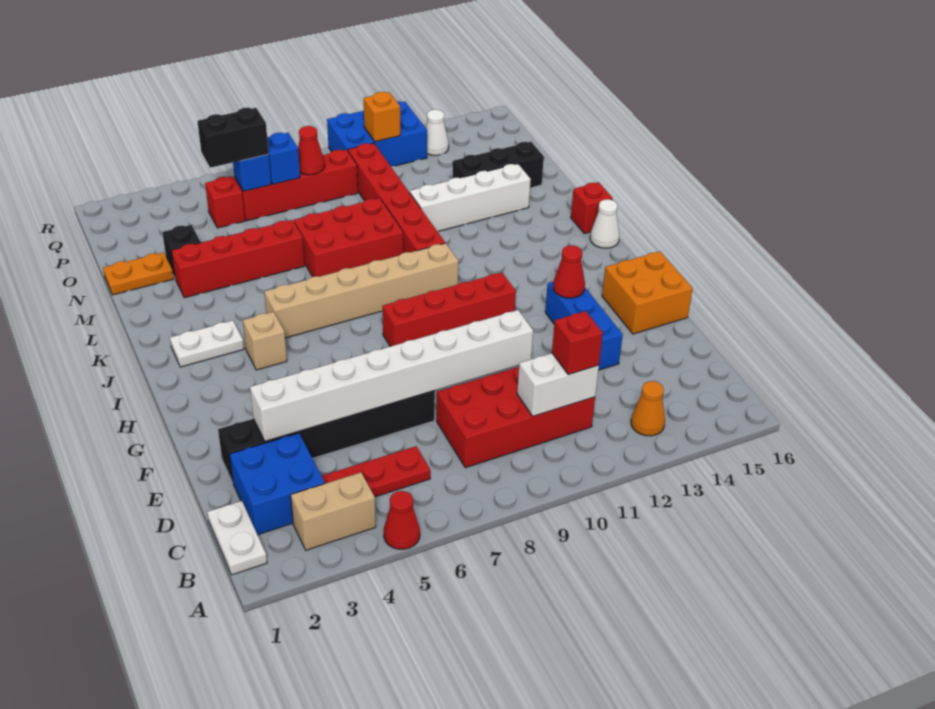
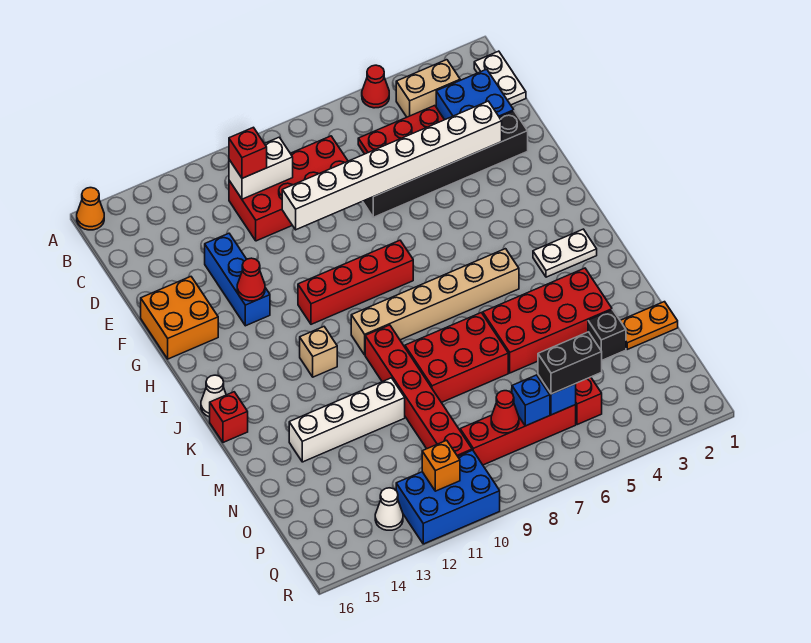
orange 1x1 cone [631,381,665,436] -> orange 1x1 cone moved to [77,188,104,230]
tan 1x1 brick [243,312,287,370] -> tan 1x1 brick moved to [300,327,337,377]
red 1x4 brick [171,220,305,298] -> red 2x4 brick [483,268,612,373]
black 1x3 brick [452,142,544,188] -> none

